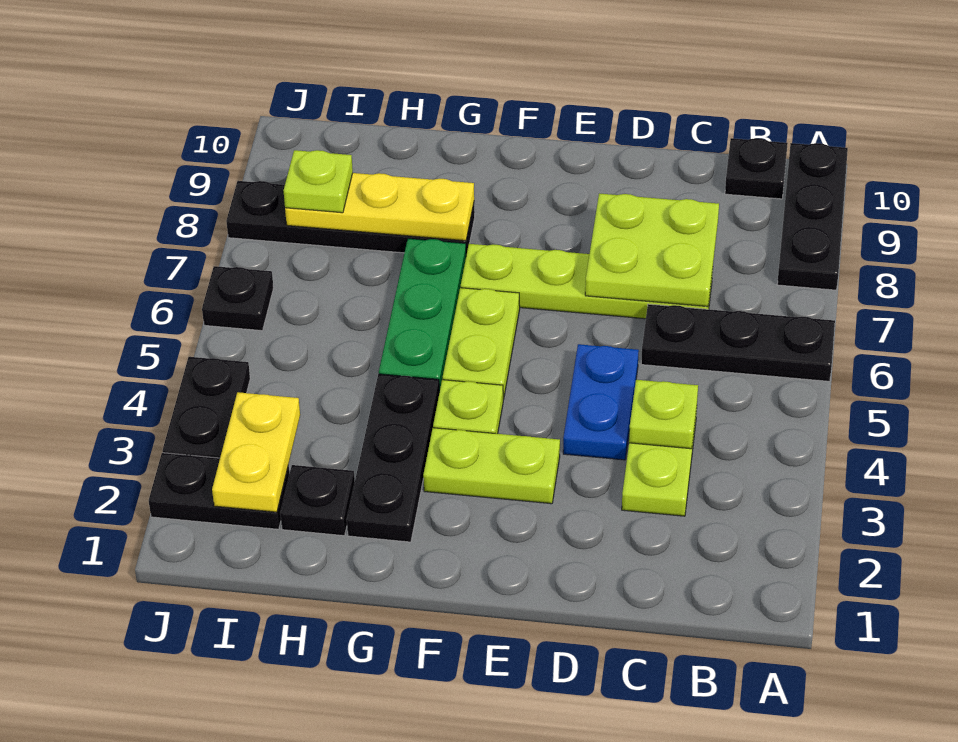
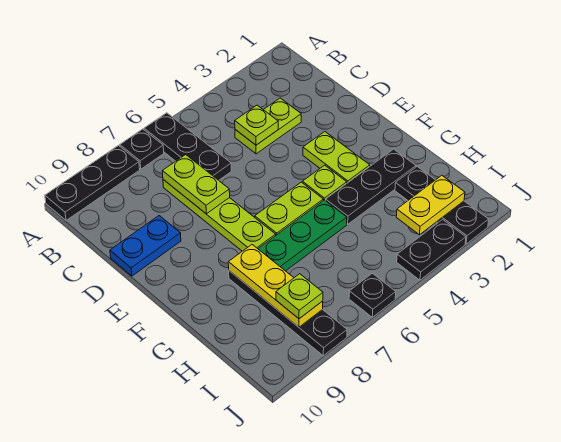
black 1x1 plate [725,138,788,199] -> black 1x1 plate moved to [120,129,164,169]
lime 2x2 plate [585,193,719,307] -> lime 1x2 plate [162,155,230,214]
blue 1x2 plate [563,344,639,460] -> blue 1x2 plate moved to [110,216,181,276]

